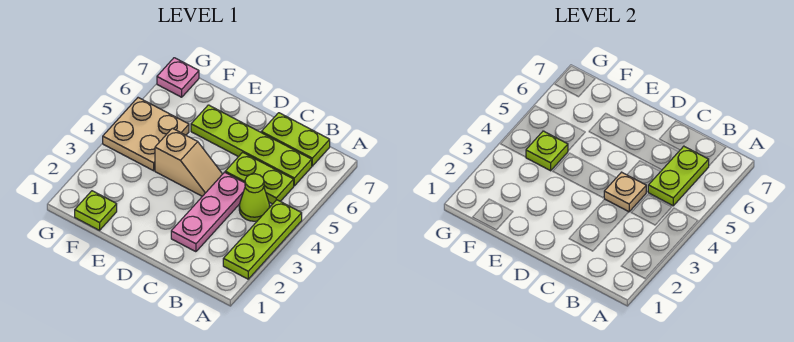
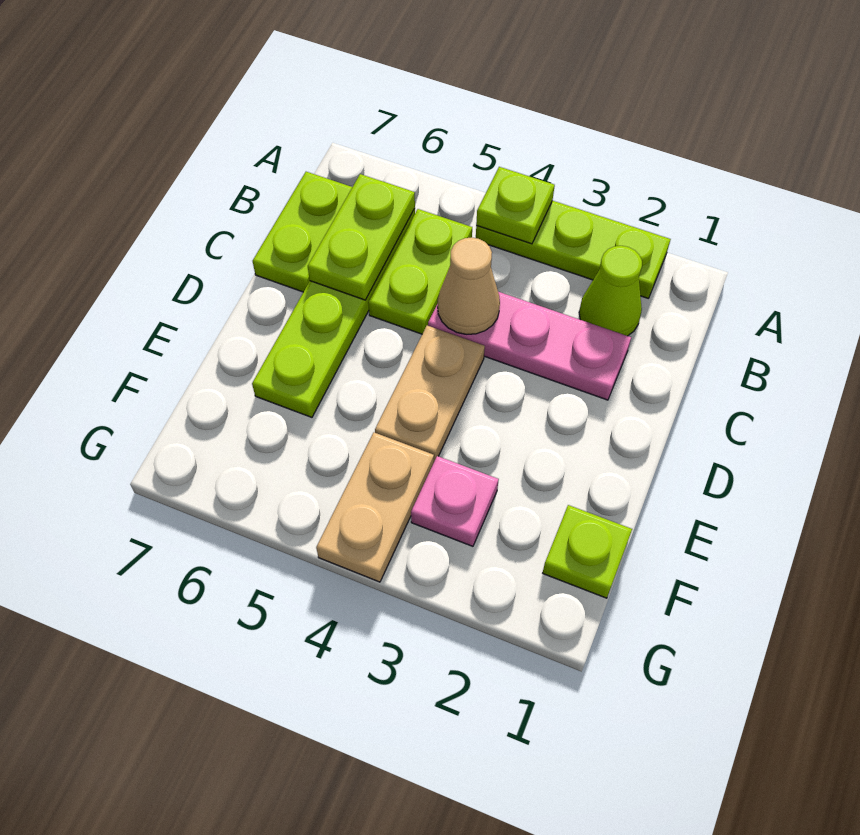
lime 1x1 cone [239,174,270,221] -> lime 1x1 cone moved to [579,246,642,336]
lime 1x2 plate [648,146,709,206] -> lime 1x2 plate turned to [308,174,415,300]
tan 1x1 plate [604,172,646,212] -> tan 1x1 cone [438,237,500,334]
tan 1x2 slope [155,128,222,196] -> tan 1x2 plate [375,326,485,461]
tan 2x2 plate [103,98,189,171] -> tan 1x2 plate [316,432,434,582]
lime 1x1 plate [526,131,568,171] -> lime 1x1 plate moved to [476,167,555,244]
pink 1x1 plate [157,58,199,97] -> pink 1x1 plate moved to [411,456,499,546]

